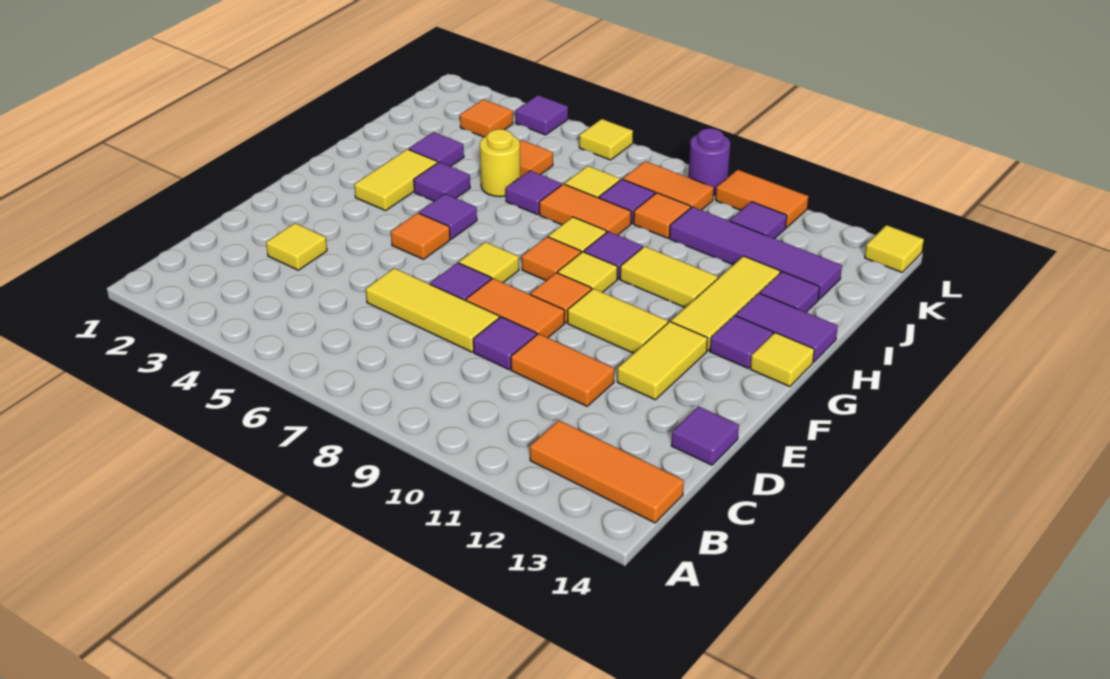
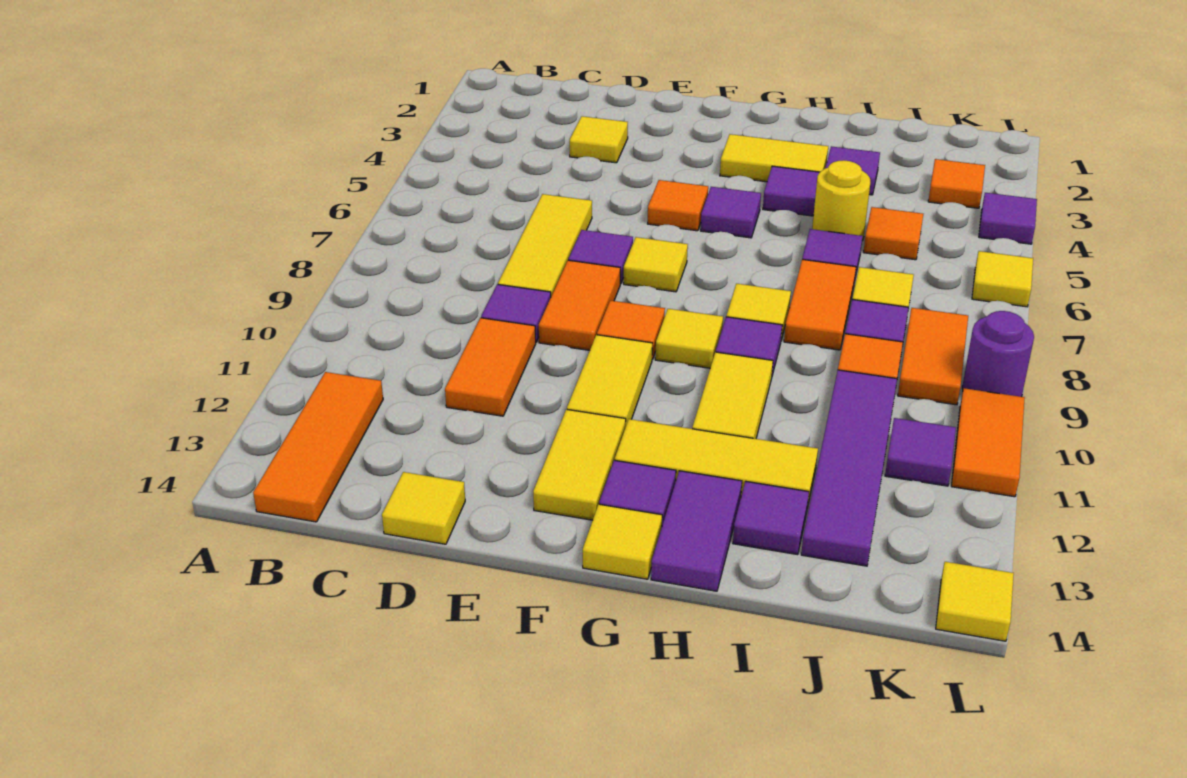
purple 1x1 tile [671,406,739,465] -> yellow 1x1 tile [382,472,465,544]
yellow 1x2 tile [617,322,708,400] -> yellow 1x2 tile turned to [533,409,626,520]
orange 1x1 tile [522,237,581,280] -> none

